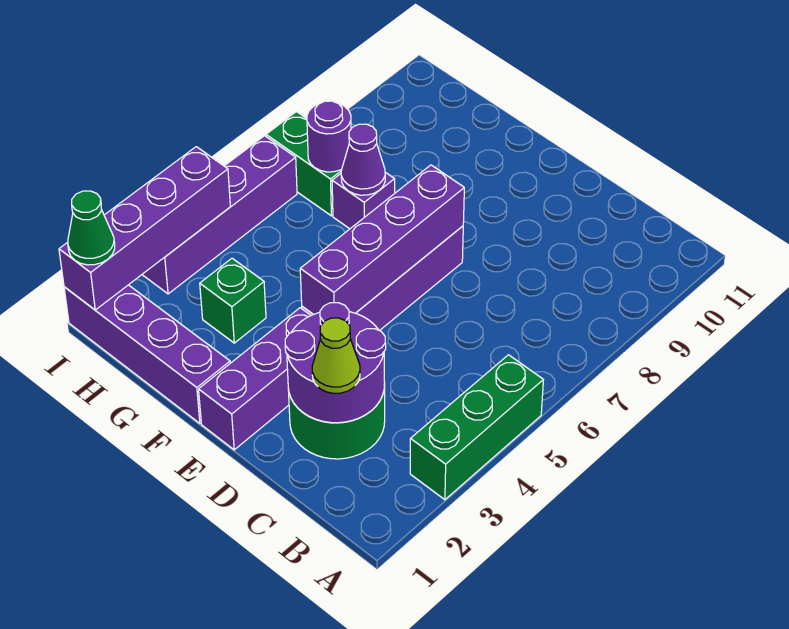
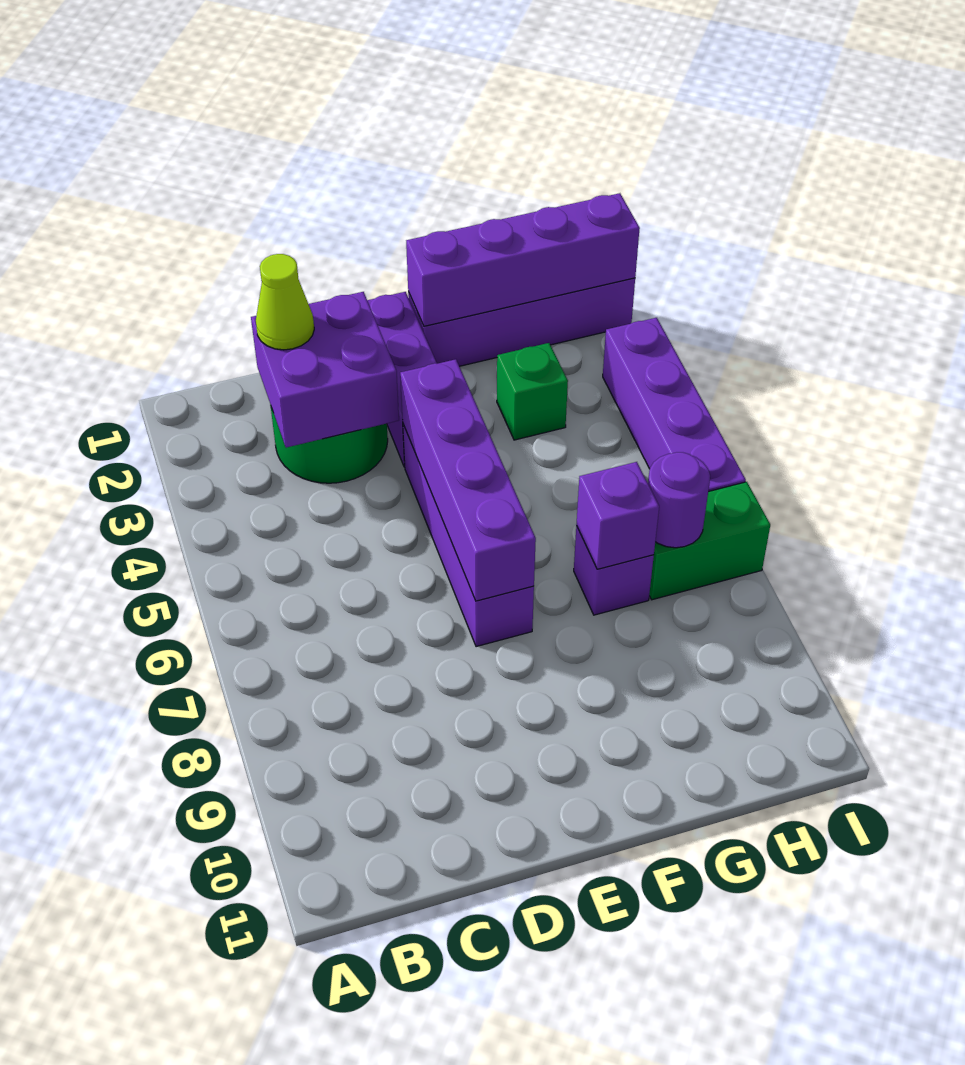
green 1x3 brick [410,355,543,500] -> none
purple 2x2 round brick [285,303,386,423] -> purple 2x2 brick [251,292,399,448]
purple 1x1 cone [341,124,385,195] -> purple 1x1 brick [576,462,659,569]
purple 1x4 brick [59,147,230,310] -> purple 1x4 brick turned to [406,193,640,326]
green 1x1 cone [68,191,115,265] -> none

